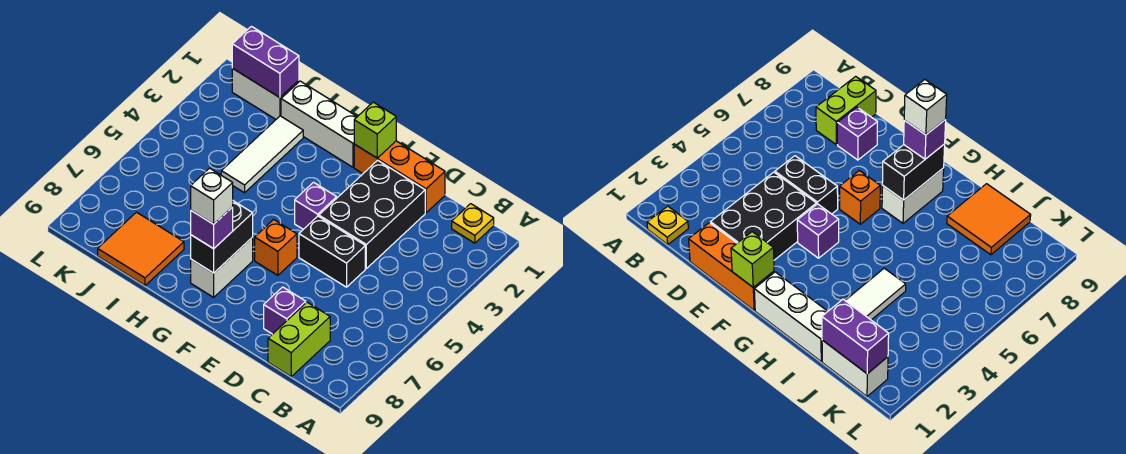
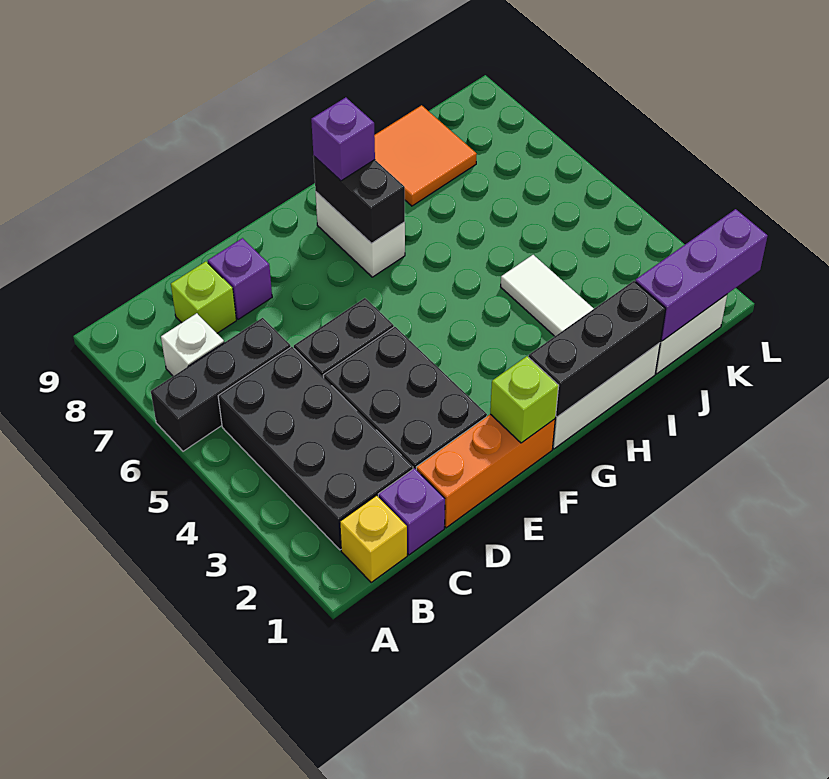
none -> black 1x3 brick [151,318,291,451]
yellow 1x1 plate [452,204,494,243] -> yellow 1x1 brick [340,495,407,583]
none -> black 2x4 brick [218,347,413,550]
lime 1x2 brick [268,302,330,376] -> lime 1x1 brick [171,262,236,333]
purple 1x1 brick [295,182,337,229] -> purple 1x1 brick moved to [378,468,445,555]
orange 1x1 brick [255,219,297,275] -> none
none -> black 1x3 brick [529,281,666,417]
white 1x1 brick [191,168,233,224] -> white 1x1 brick moved to [161,313,224,376]
purple 1x2 brick [232,26,299,98] -> purple 1x3 brick [635,209,767,341]

